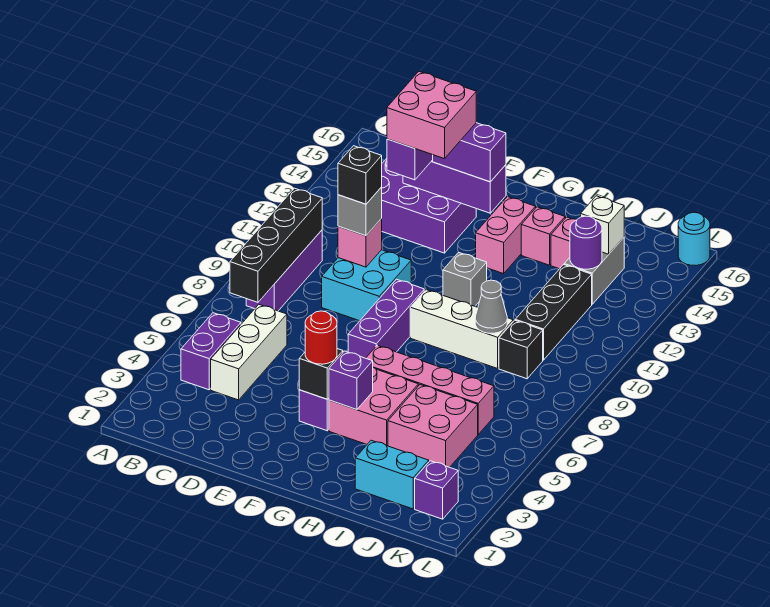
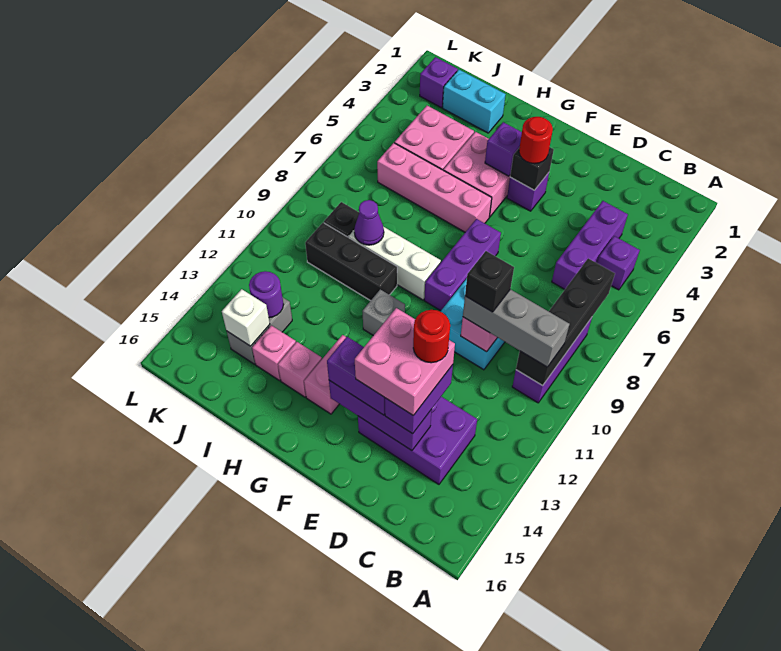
purple 1x2 brick [181,313,241,390] -> purple 1x1 brick [597,236,640,290]
white 1x3 brick [211,305,287,400] -> purple 1x3 brick [552,201,628,289]
grey 1x1 brick [338,187,382,236] -> grey 1x3 brick [463,289,569,367]
none -> red 1x1 round brick [413,310,450,363]
grey 1x1 cone [475,280,507,333] -> purple 1x1 cone [354,200,384,245]
black 1x3 brick [515,265,592,360] -> black 1x3 brick turned to [305,223,397,301]
cyan 1x1 round brick [678,212,710,265] -> none

